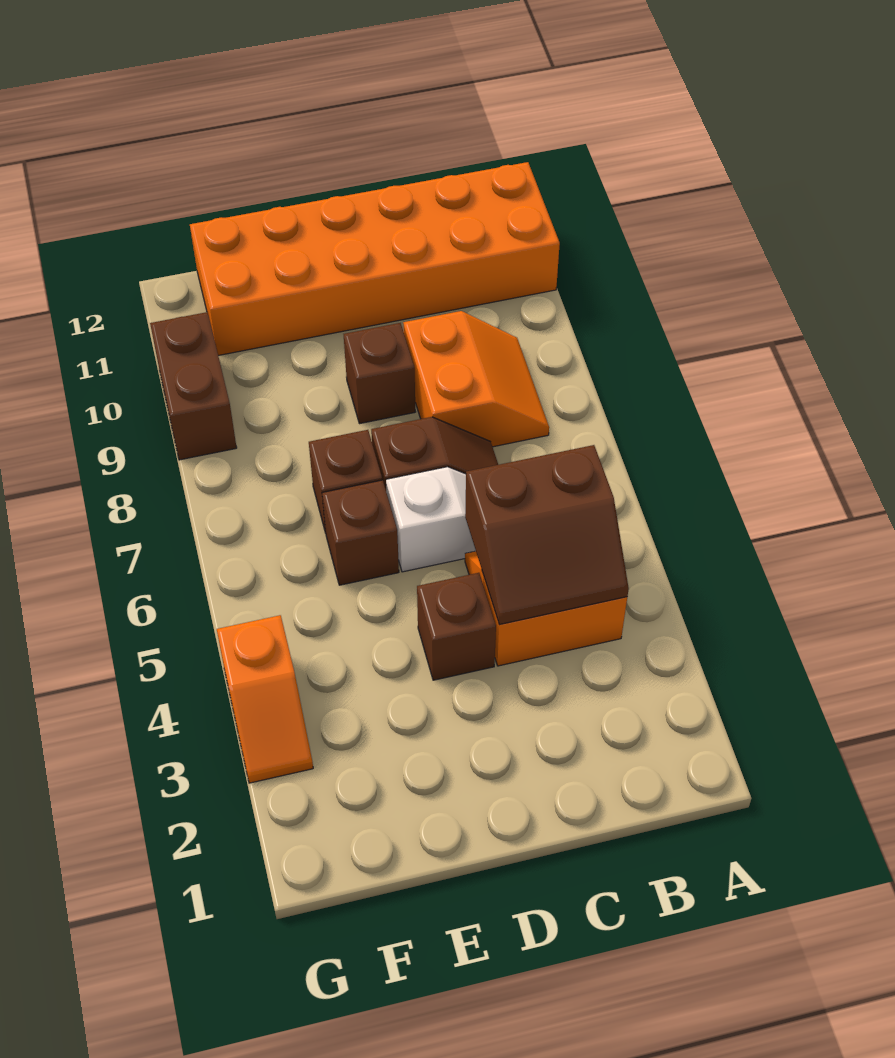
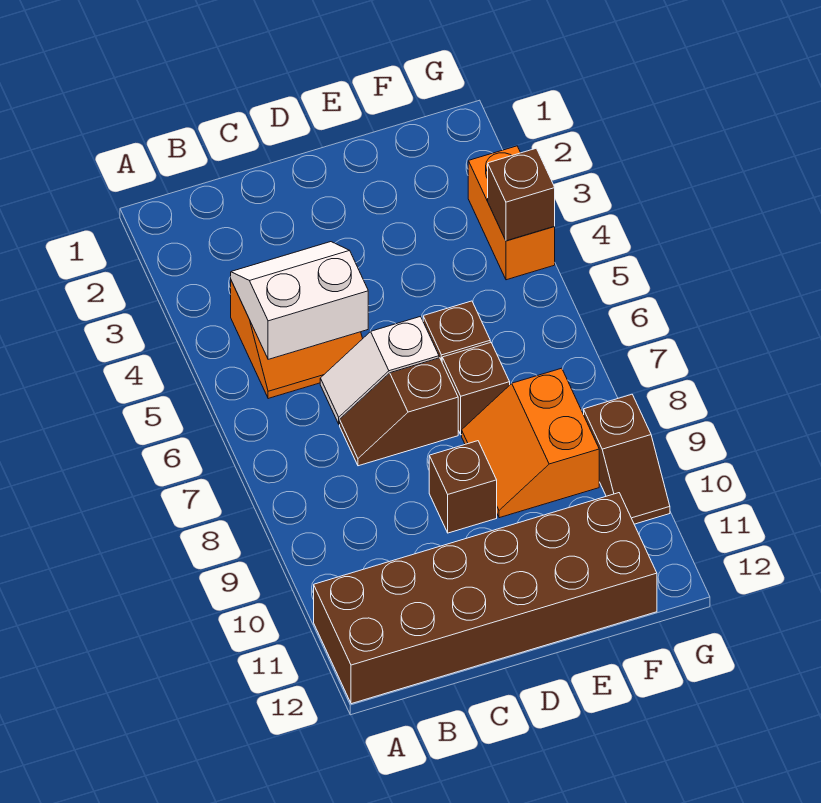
orange 2x6 brick [190,162,560,356] -> brown 2x6 brick [314,493,657,704]
brown 2x2 slope [465,445,629,625] -> white 2x2 slope [231,242,368,359]
orange 2x2 slope [403,311,549,447] -> orange 2x2 slope moved to [462,368,599,518]
brown 1x1 brick [417,573,496,680] -> brown 1x1 brick moved to [488,148,555,241]
orange 1x2 slope [217,615,313,783] -> orange 1x2 brick [468,146,555,280]
brown 1x2 brick [150,312,237,460] -> brown 1x2 slope [584,394,670,524]

